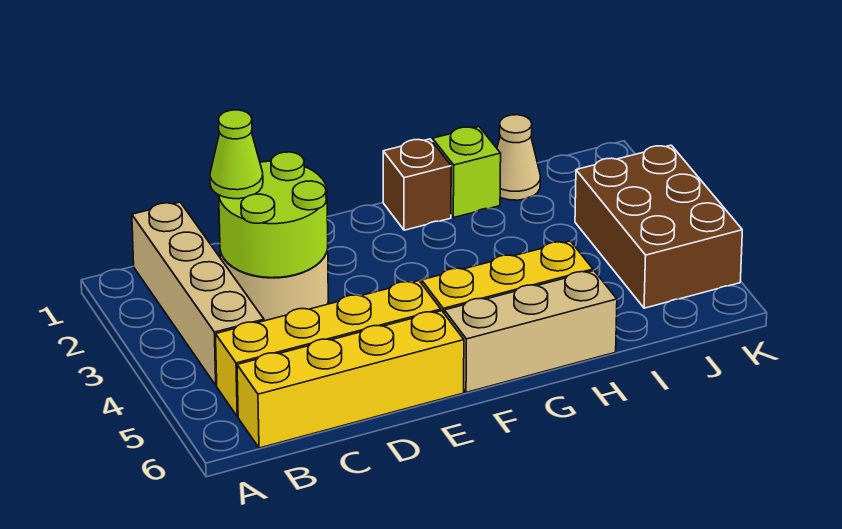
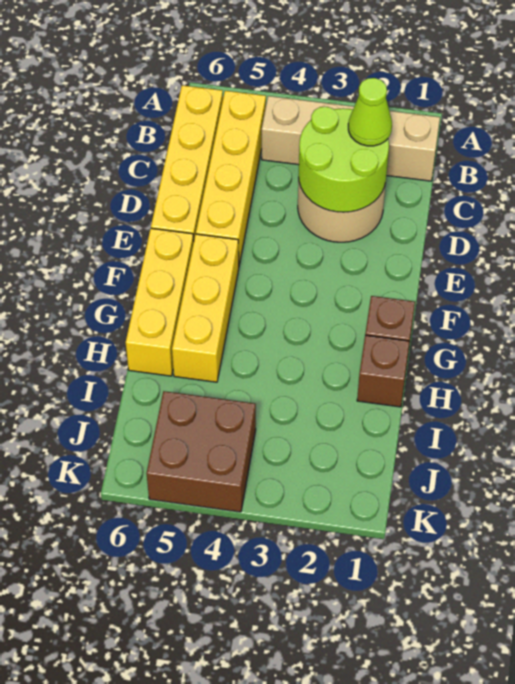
tan 1x3 brick [444,271,617,392] -> yellow 1x3 brick [126,228,194,376]
lime 1x1 brick [433,127,501,218] -> brown 1x1 brick [357,335,410,407]
tan 1x1 cone [497,115,540,200] -> none
brown 2x3 brick [575,145,742,308] -> brown 2x2 brick [146,391,256,512]

